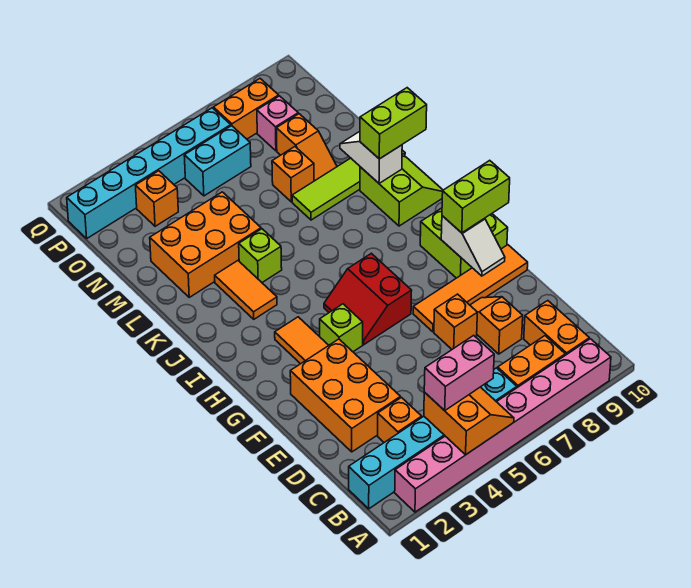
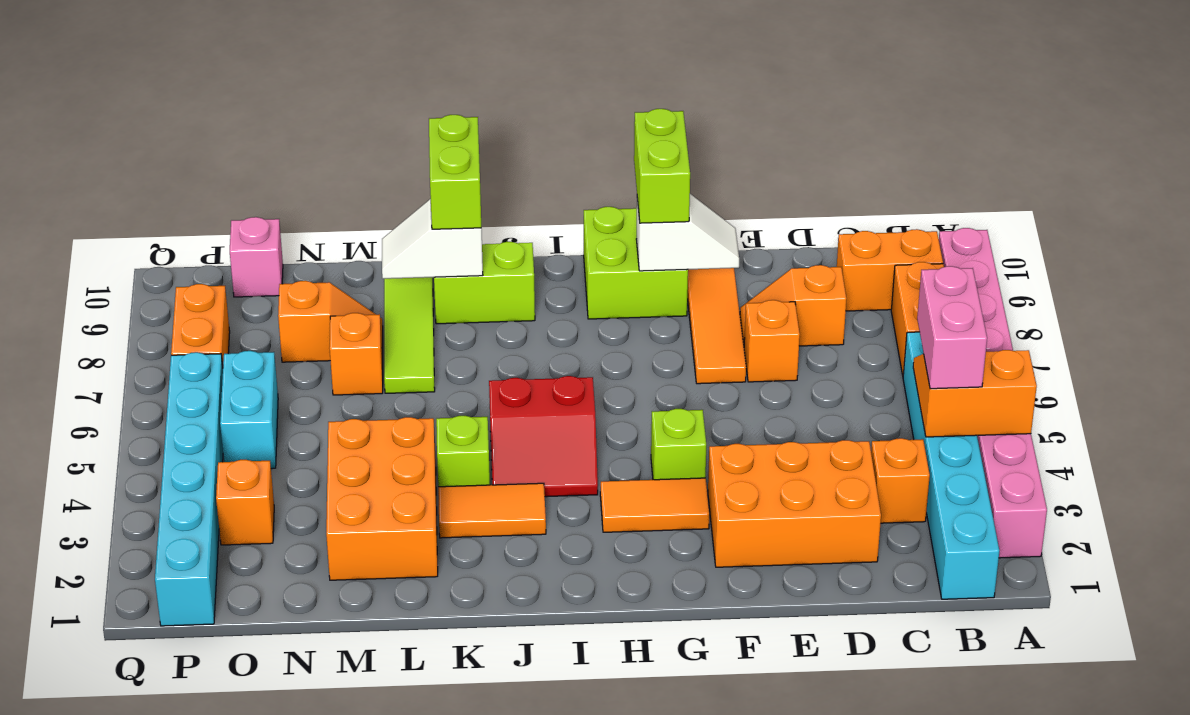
red 2x2 slope [324,253,412,345] -> red 2x2 slope moved to [489,376,598,497]
pink 1x1 brick [257,96,298,151] -> pink 1x1 brick moved to [230,217,283,297]

